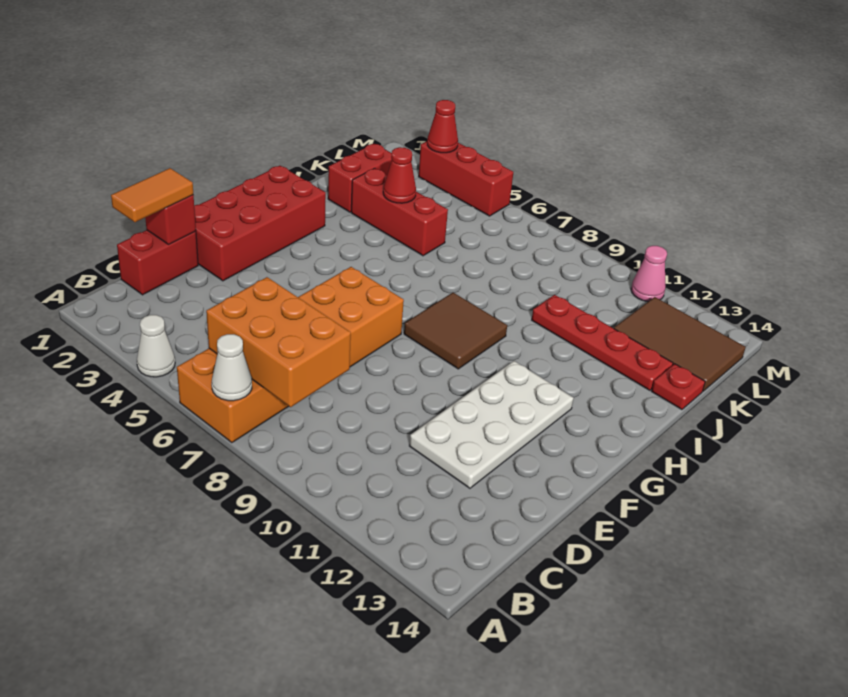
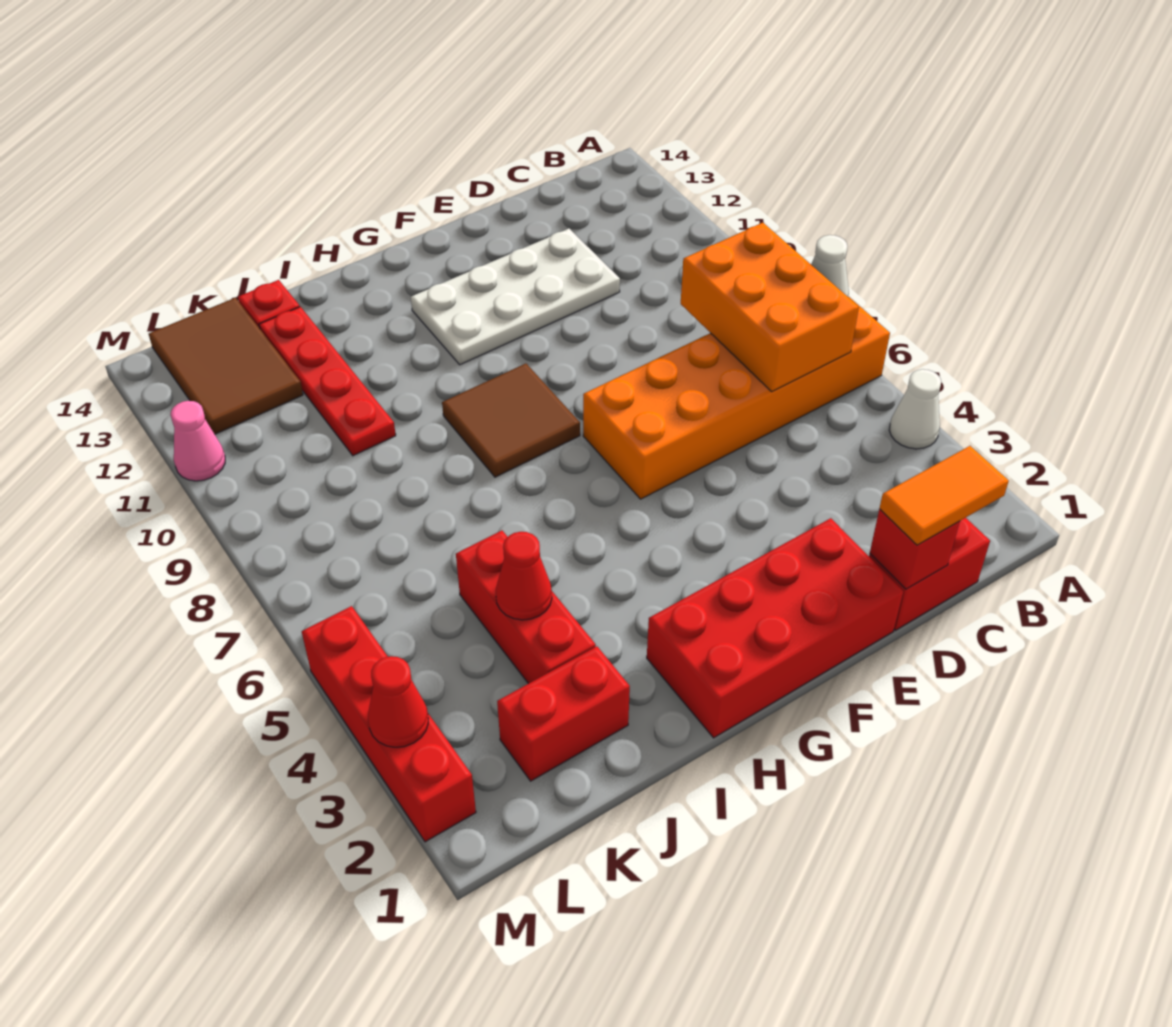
red 1x3 brick [419,141,513,216] -> red 1x4 brick [302,606,476,842]

